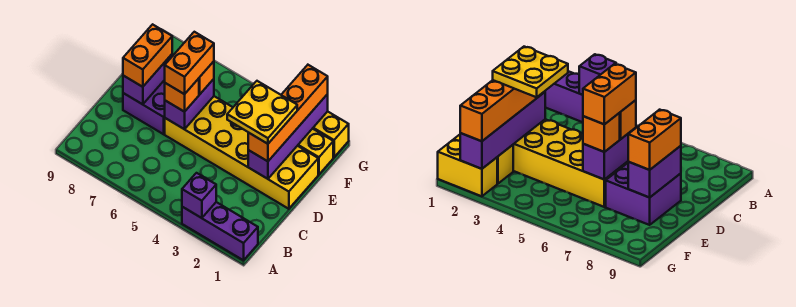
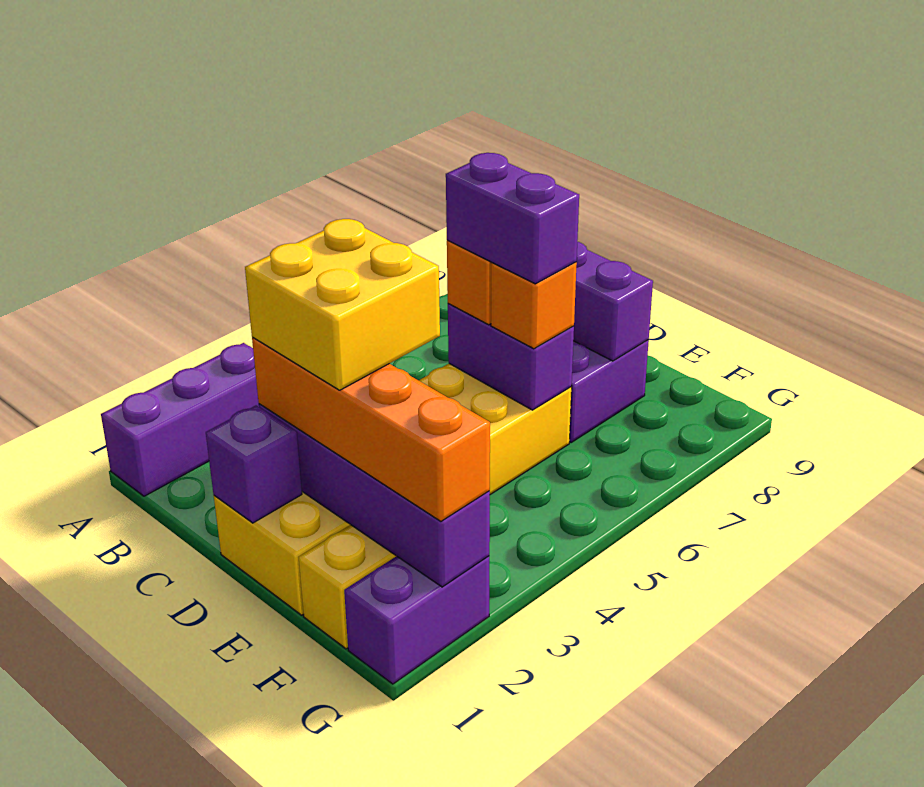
purple 1x1 brick [182,173,216,218] -> purple 1x1 brick moved to [206,405,302,523]
yellow 2x2 plate [227,81,297,144] -> yellow 2x2 brick [245,219,440,390]
orange 1x2 brick [165,32,214,94] -> purple 1x2 brick [446,153,579,284]
orange 1x2 brick [123,24,172,87] -> none
yellow 1x2 brick [313,111,349,157] -> purple 1x2 brick [344,556,489,684]

